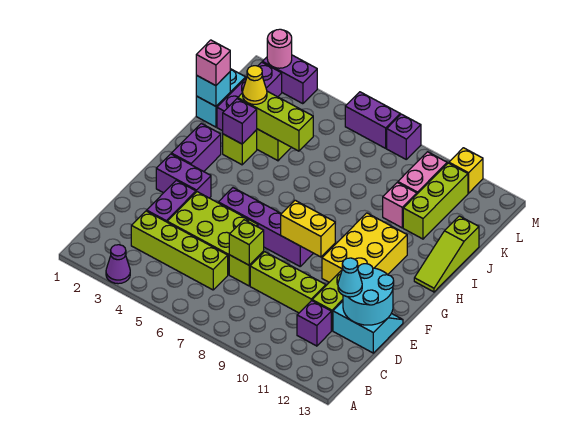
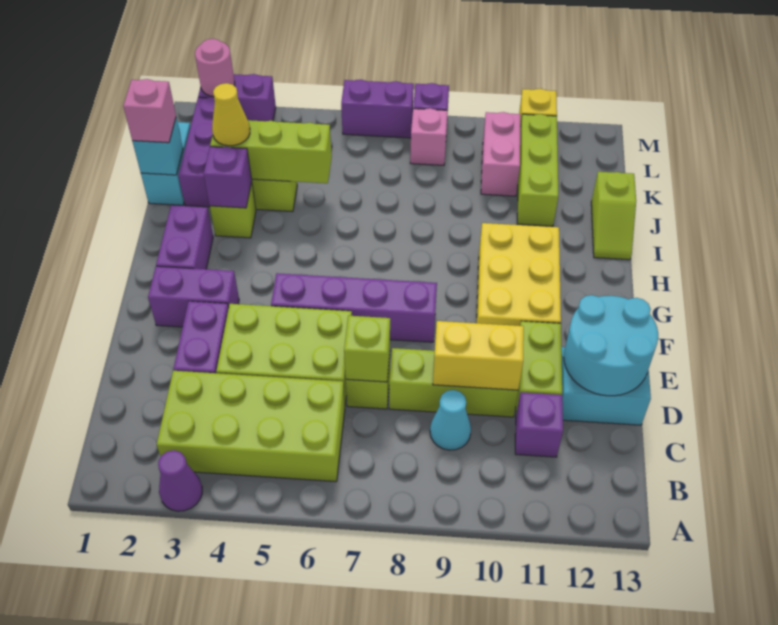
lime 1x4 brick [131,211,228,290] -> lime 2x4 brick [157,371,345,482]
cyan 1x1 cone [338,258,362,297] -> cyan 1x1 cone moved to [430,390,471,450]
yellow 1x2 brick [281,200,335,257] -> yellow 1x2 brick moved to [433,321,524,390]
lime 1x3 slope [414,216,479,292] -> lime 1x2 slope [591,172,636,260]
pink 1x1 brick [383,182,417,228] -> pink 1x1 brick moved to [410,108,448,165]

